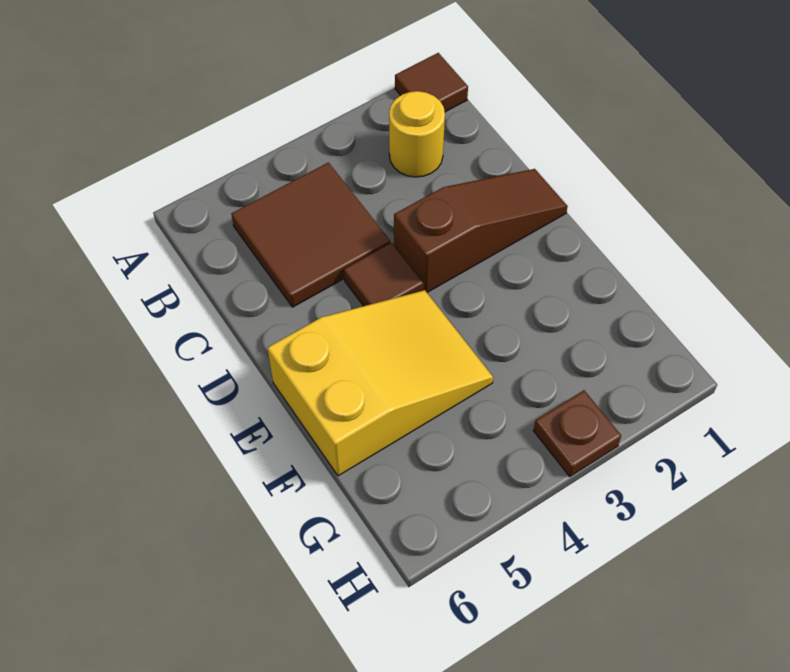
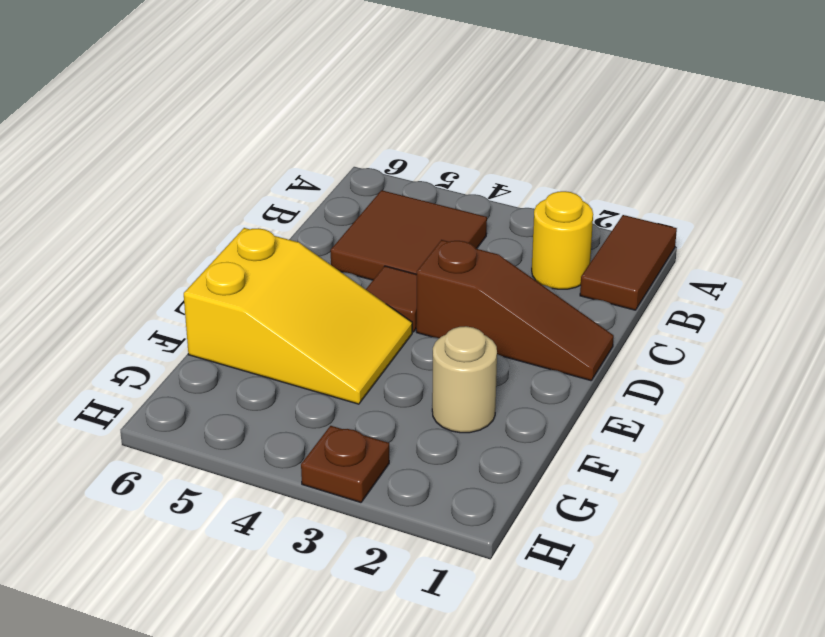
brown 1x1 tile [395,53,468,112] -> brown 1x2 tile [580,215,677,310]
none -> tan 1x1 round brick [432,326,497,433]

